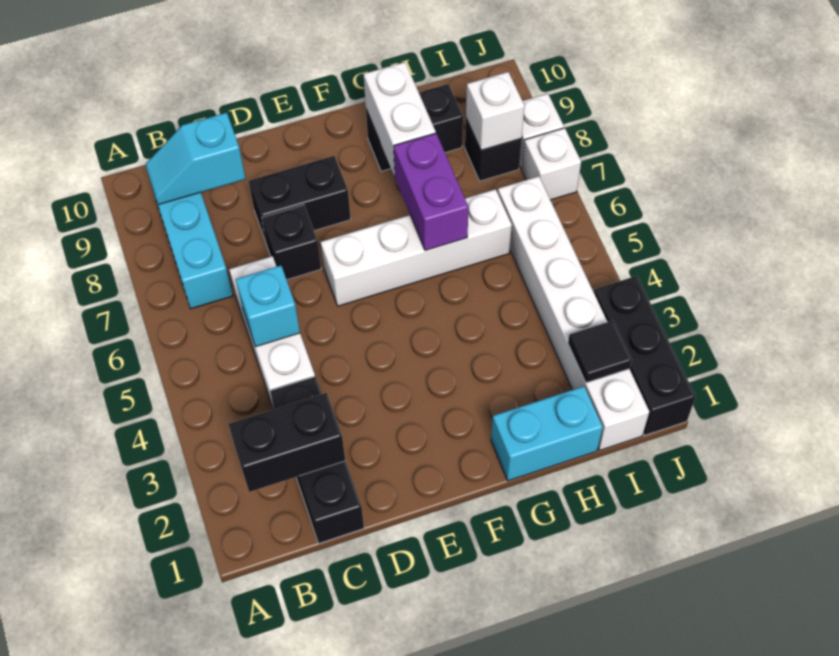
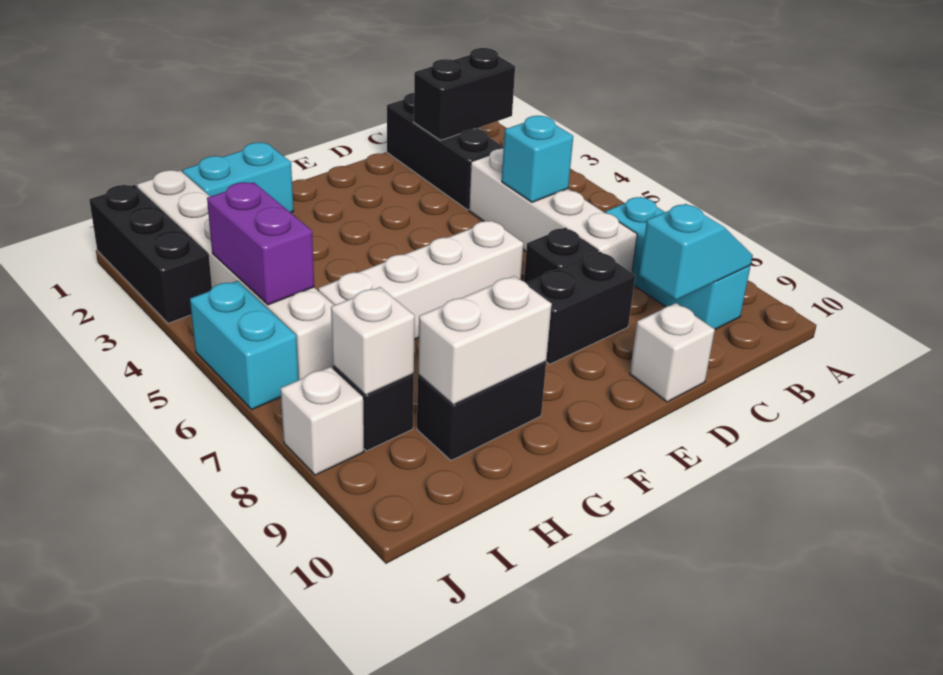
white 1x3 brick [229,256,315,409] -> white 1x4 brick [469,149,637,273]
purple 1x2 brick [394,133,469,251] -> purple 1x2 brick moved to [207,182,314,305]
white 1x2 brick [364,62,436,176] -> white 1x2 brick turned to [418,276,552,405]
black 1x1 tile [568,321,632,383] -> none
none -> cyan 1x2 brick [190,281,299,410]
white 1x1 brick [522,128,581,200] -> white 1x1 brick moved to [630,303,715,402]

